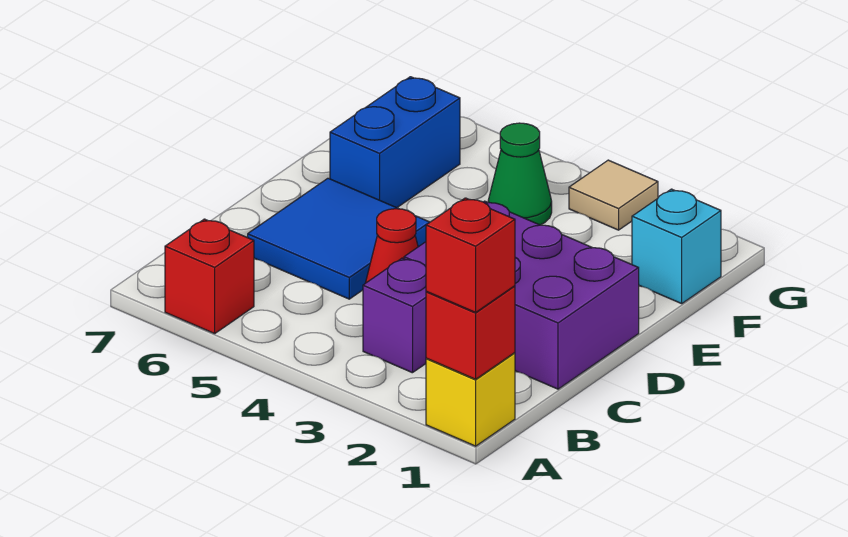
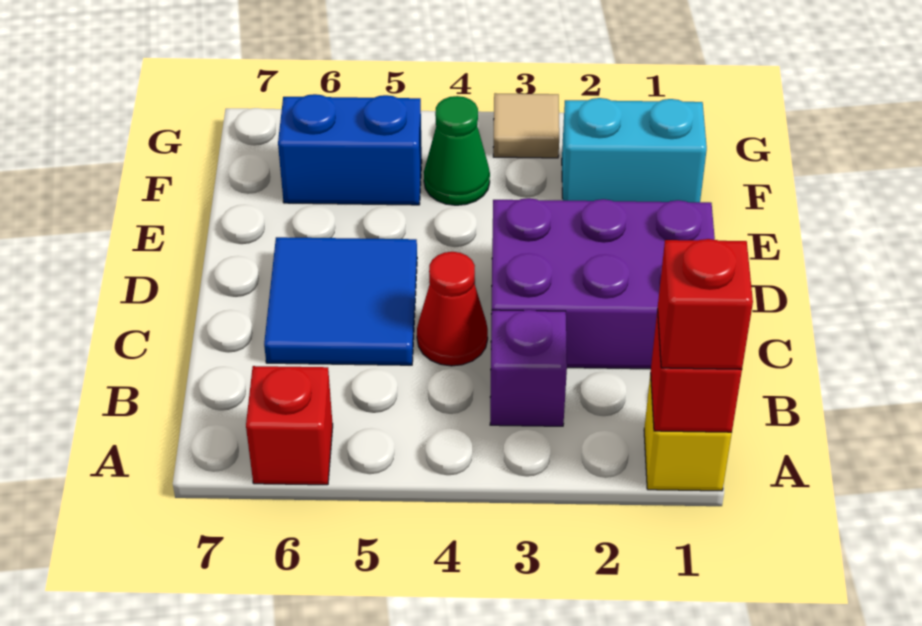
blue 1x2 brick [330,77,460,208] -> blue 1x2 brick turned to [278,94,422,205]
cyan 1x1 brick [632,189,721,304] -> cyan 1x2 brick [562,98,707,202]

